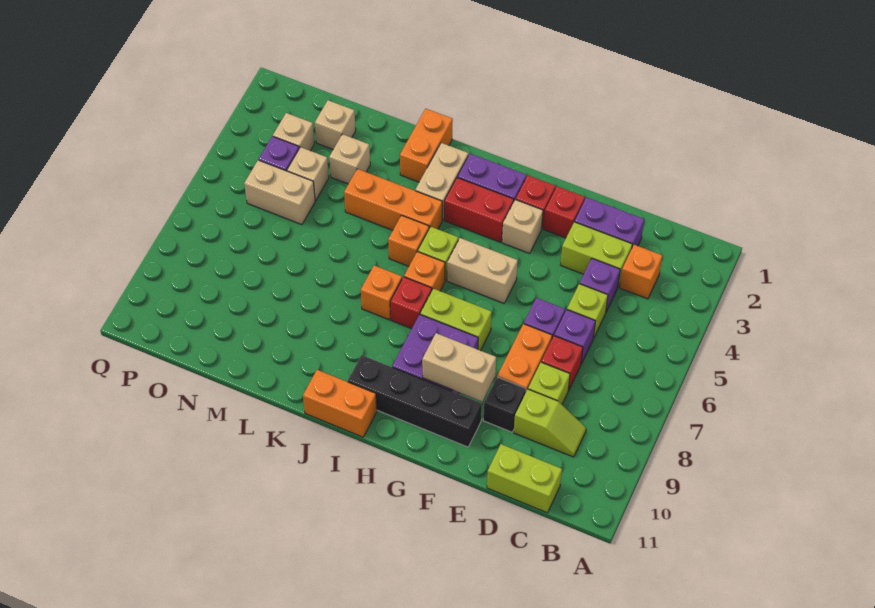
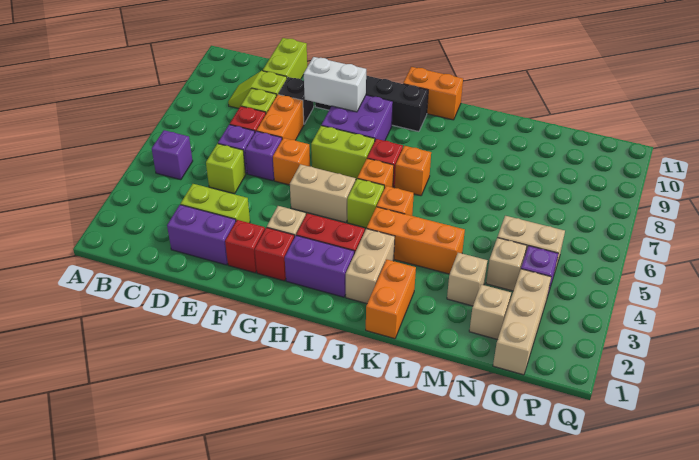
orange 1x1 brick [620,245,662,299] -> orange 1x1 brick moved to [273,138,310,185]
lime 1x2 brick [487,444,562,513] -> lime 1x2 brick turned to [263,38,307,79]
purple 1x1 brick [580,259,620,312] -> purple 1x1 brick moved to [152,130,193,180]
tan 1x2 brick [422,333,496,401] -> white 1x2 brick [304,57,366,112]
tan 1x1 brick [273,113,315,151] -> tan 1x3 brick [493,269,551,375]

